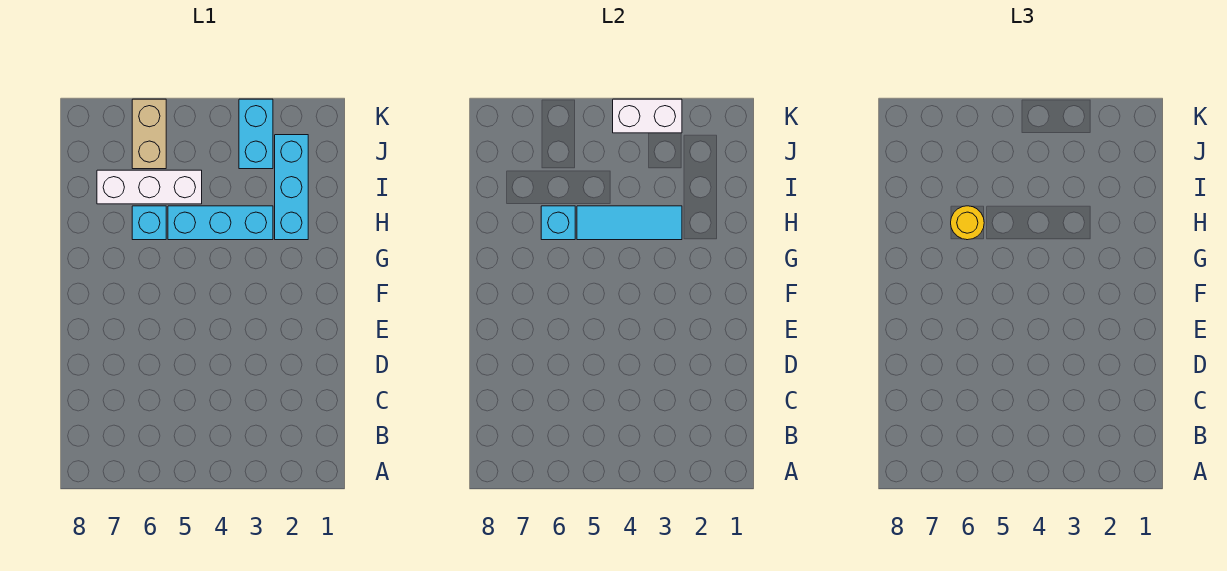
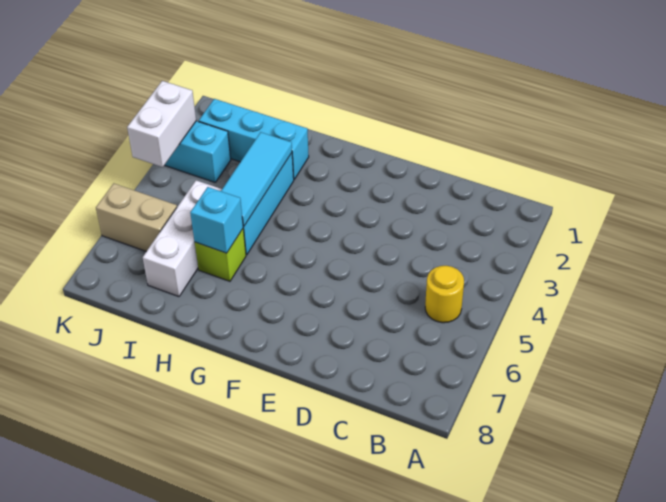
cyan 1x1 brick [132,206,166,240] -> lime 1x1 brick [195,229,246,281]
yellow 1x1 round brick [951,206,984,240] -> yellow 1x1 round brick moved to [425,266,464,323]

